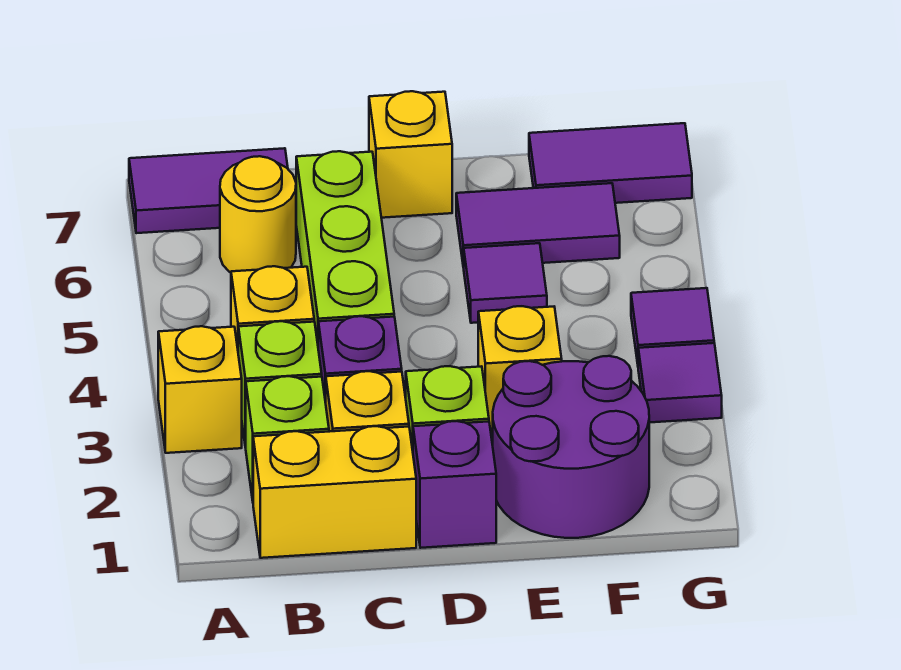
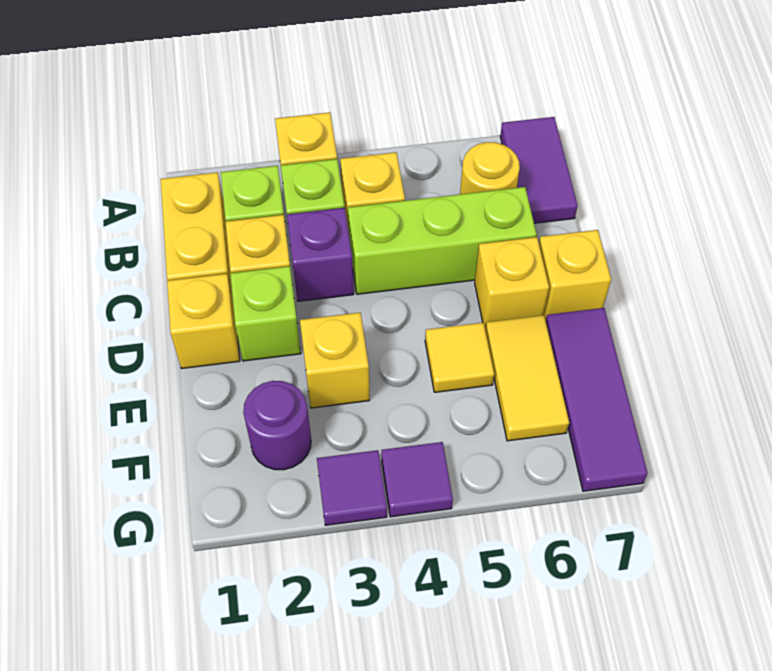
purple 1x1 brick [413,421,496,548] -> yellow 1x1 brick [167,274,240,368]
none -> yellow 1x1 brick [475,237,549,330]
purple 2x2 round brick [493,356,649,538] -> purple 1x1 round brick [243,381,311,470]
purple 1x1 tile [464,243,547,323] -> yellow 1x1 tile [425,323,494,392]
purple 1x2 tile [456,183,620,268] -> yellow 1x2 tile [485,315,569,441]
purple 1x2 tile [529,123,692,203] -> purple 1x3 tile [546,308,648,491]

